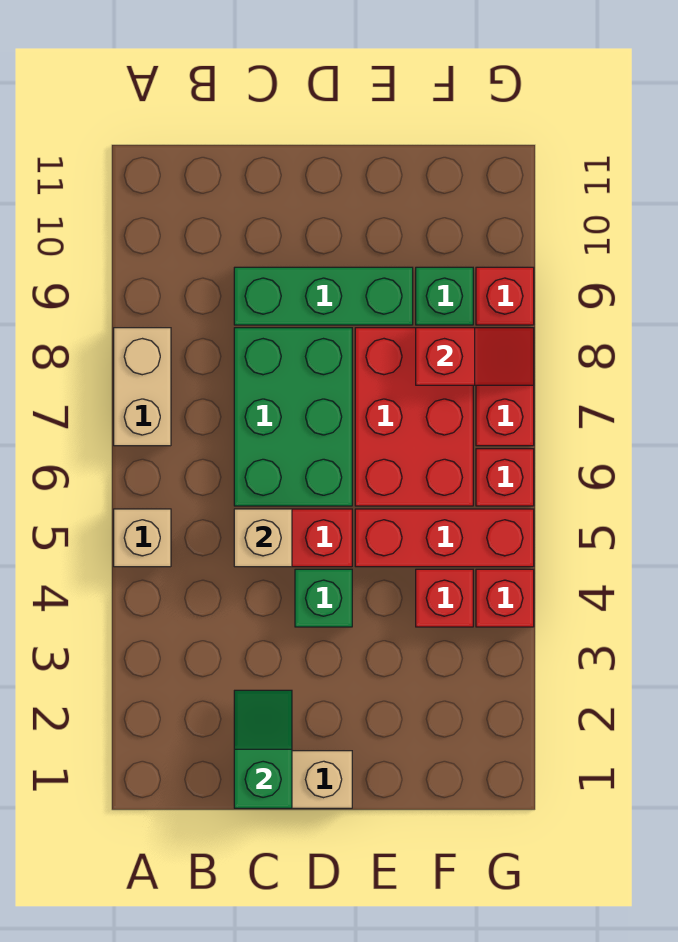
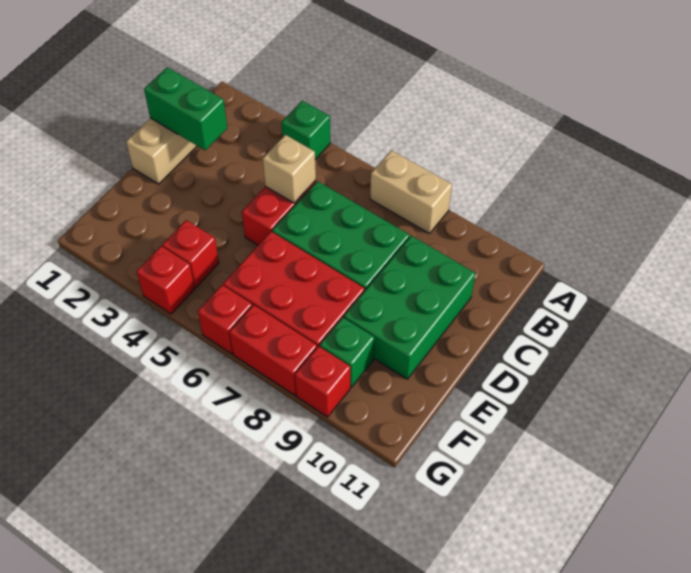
tan 1x1 brick [114,509,171,567] -> none
green 1x2 slope [234,690,292,808] -> green 1x2 brick [144,67,227,150]
green 1x3 brick [234,267,413,325] -> green 2x3 brick [344,236,475,379]
green 1x1 brick [295,569,352,627] -> green 1x1 brick moved to [281,101,330,159]
red 1x3 brick [355,509,534,567] -> none
red 1x2 slope [416,328,534,385] -> none

